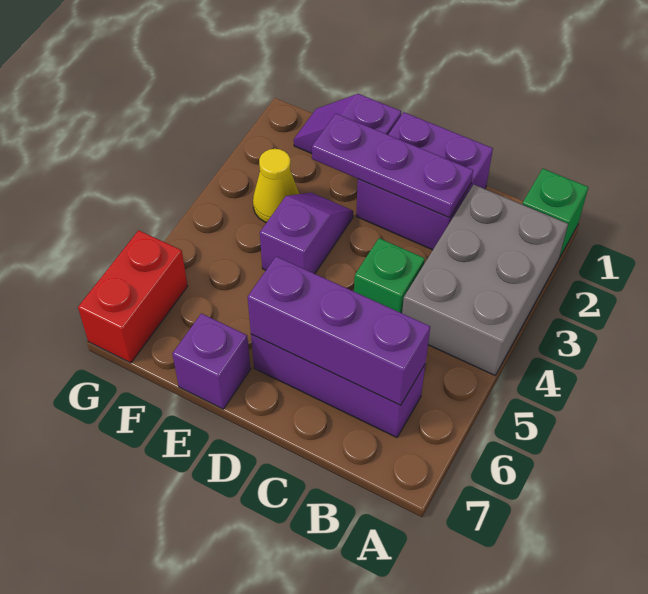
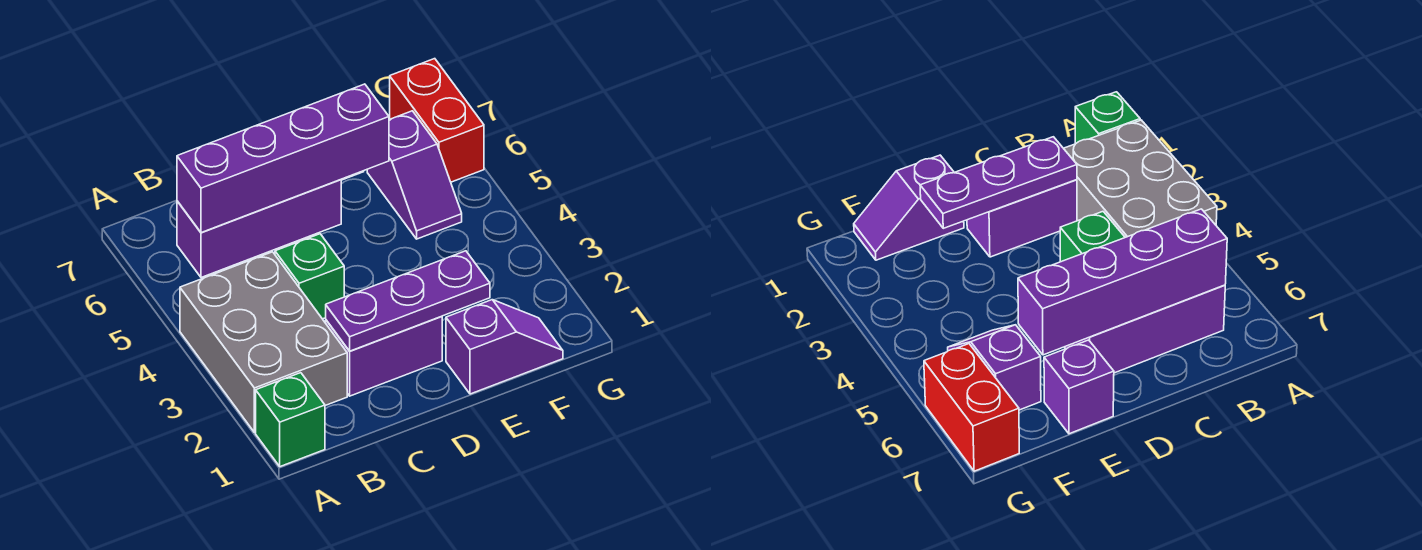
purple 1x3 brick [248,256,430,405] -> purple 1x4 brick [177,84,389,233]
purple 2x2 brick [356,112,493,250] -> purple 1x2 brick [326,316,442,396]
purple 1x2 slope [260,192,353,274] -> purple 1x2 slope moved to [367,111,462,239]
yellow 1x1 cone [253,149,299,223] -> none

